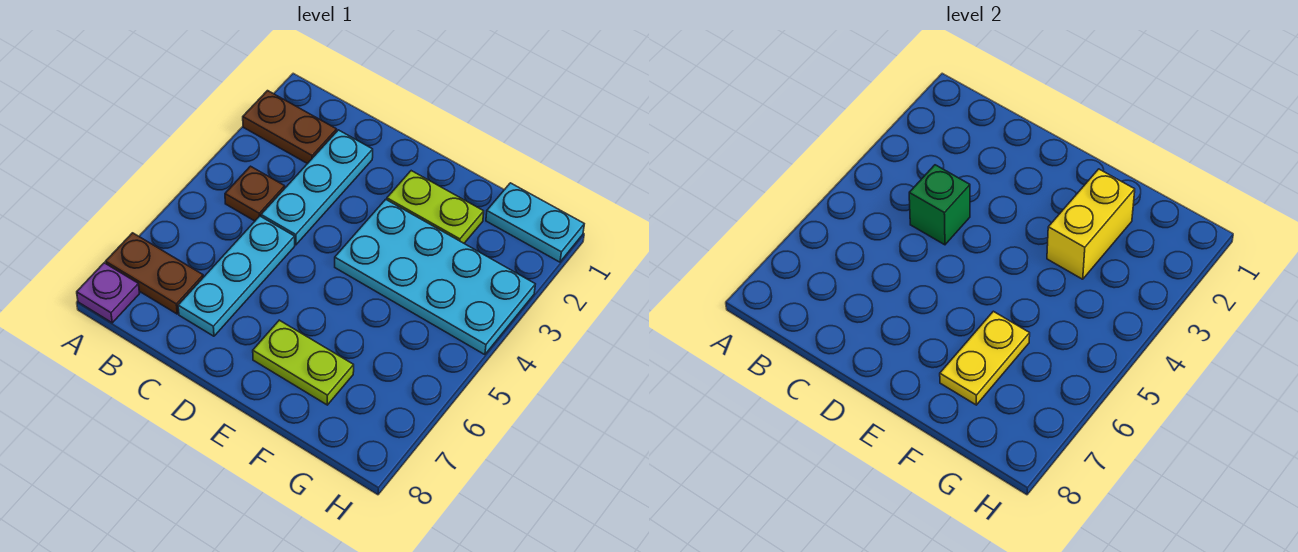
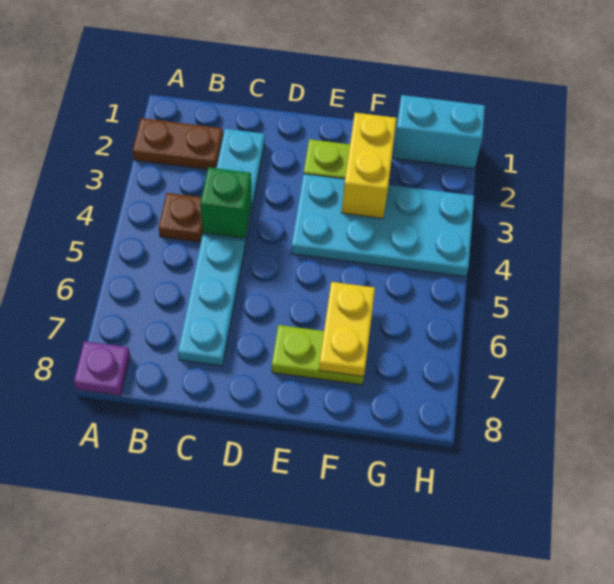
brown 1x2 plate [106,233,203,314] -> none
cyan 1x2 plate [486,183,584,262] -> cyan 1x2 brick [393,95,485,169]

